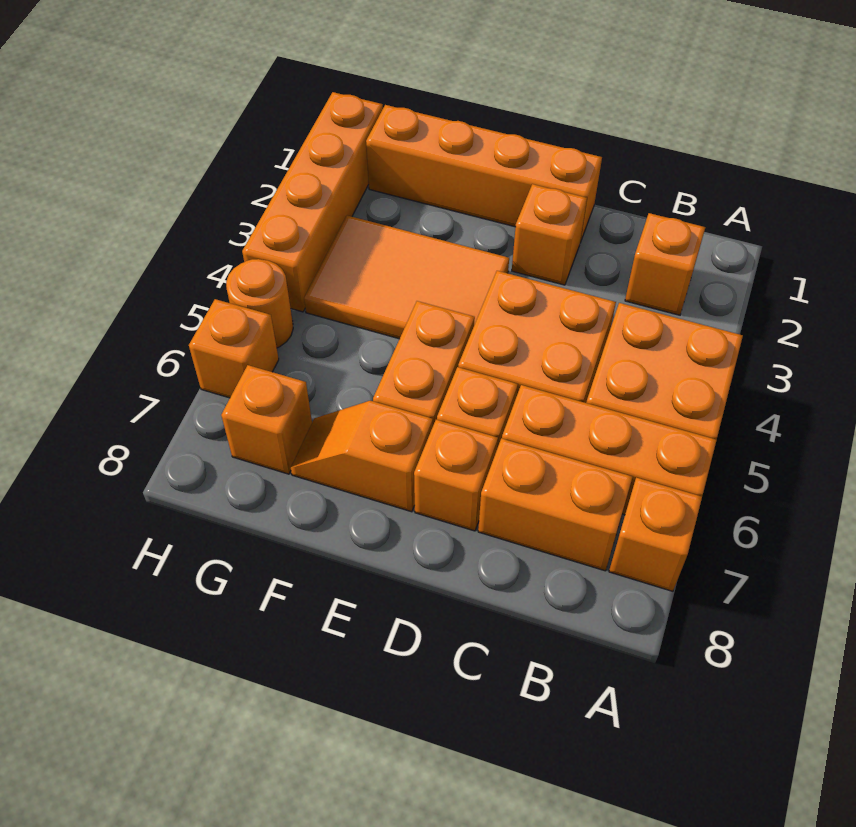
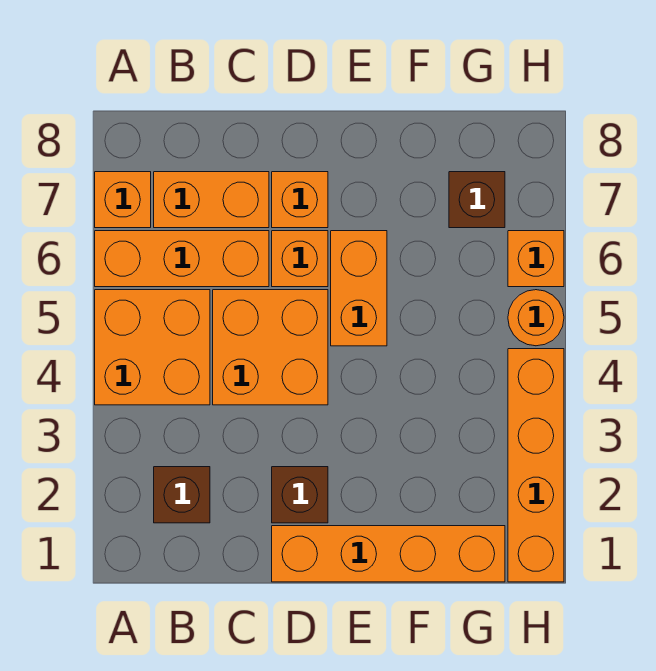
orange 1x1 brick [625,213,705,315] -> brown 1x1 brick [154,467,210,523]
orange 1x1 brick [512,184,587,285] -> brown 1x1 brick [272,467,328,523]
orange 2x3 tile [304,215,509,339] -> none
orange 1x2 slope [291,401,433,512] -> none
orange 1x1 brick [221,365,312,474] -> brown 1x1 brick [449,172,505,228]

